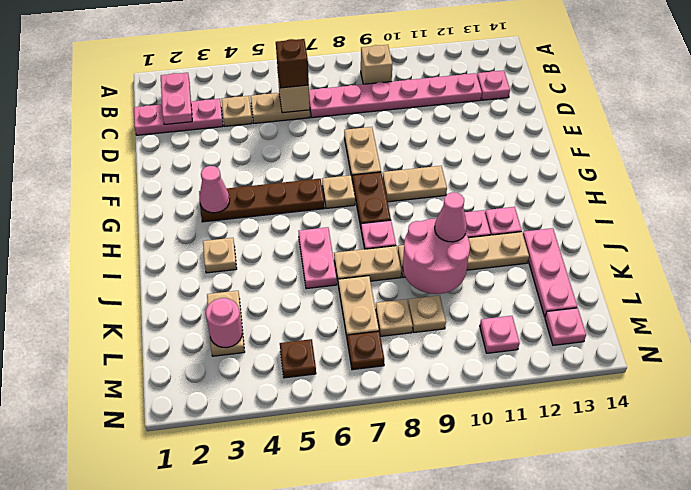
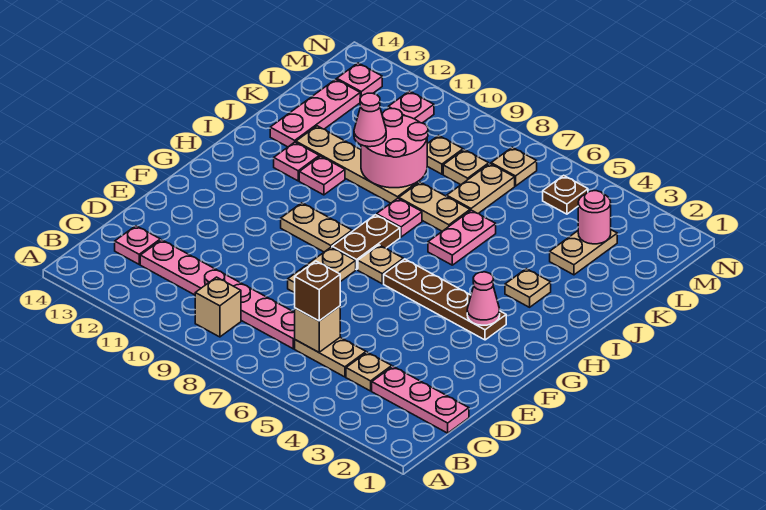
pink 1x2 plate [161,73,192,125] -> none
brown 1x1 plate [347,331,384,370] -> tan 1x1 plate [491,147,537,186]

